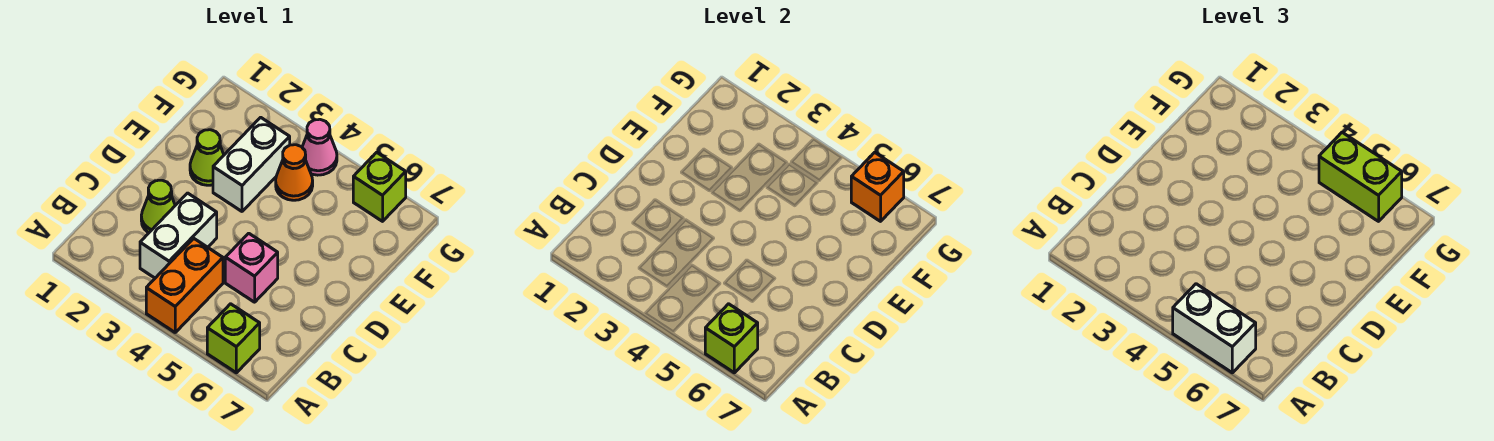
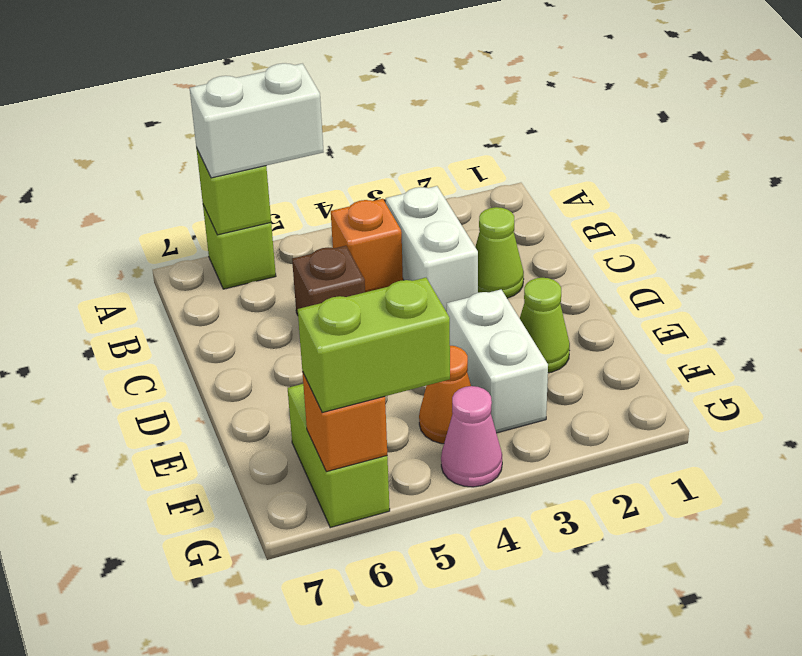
orange 1x2 brick [146,239,223,332] -> orange 1x1 brick [331,199,403,292]
pink 1x1 brick [225,233,278,302] -> brown 1x1 brick [292,246,365,315]
lime 1x1 brick [353,152,406,221] -> lime 1x2 brick [288,384,390,528]

